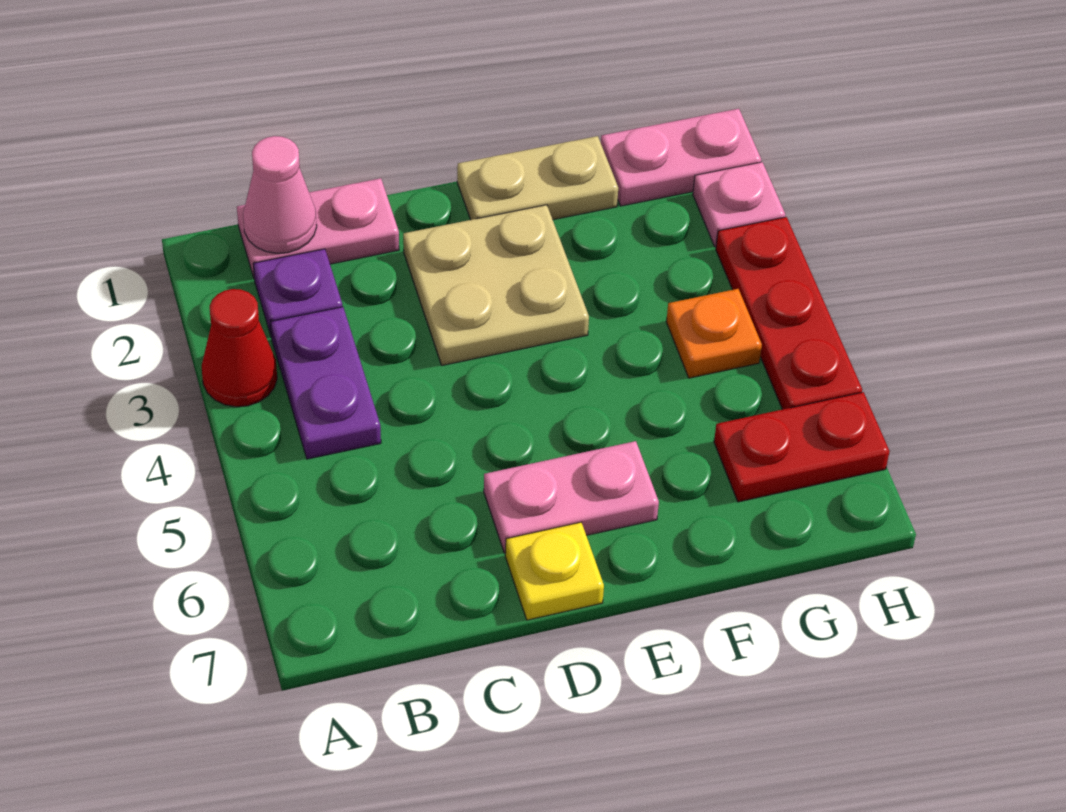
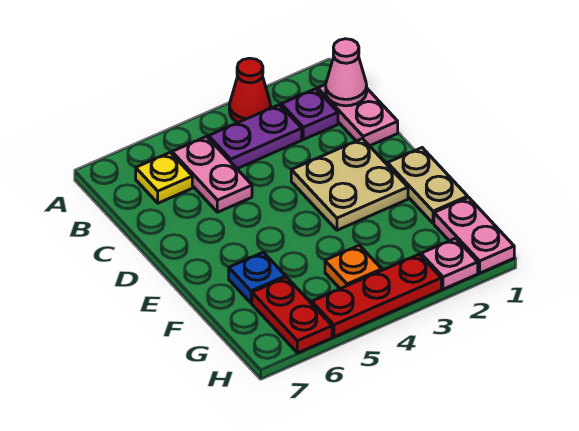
pink 1x2 plate [484,441,659,553] -> pink 1x2 plate moved to [172,136,252,212]
yellow 1x1 plate [505,522,604,620] -> yellow 1x1 plate moved to [136,153,192,203]
none -> blue 1x1 plate [229,252,286,303]

